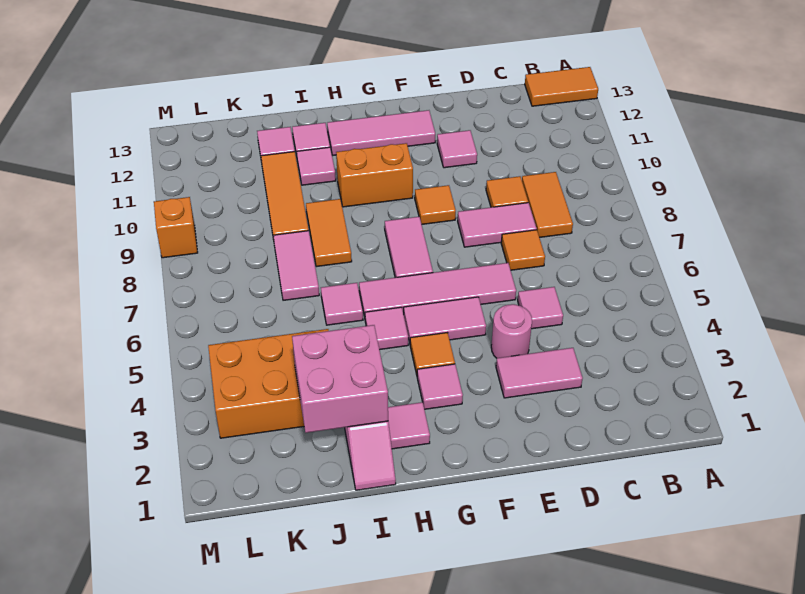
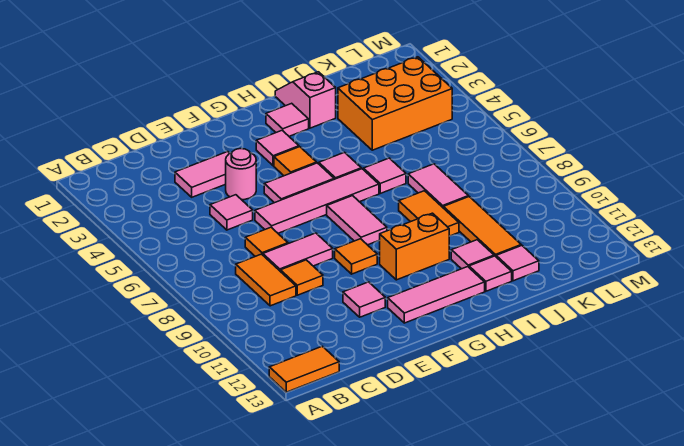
pink 2x2 brick [292,325,388,433] -> none
orange 1x1 brick [154,197,198,258] -> none

